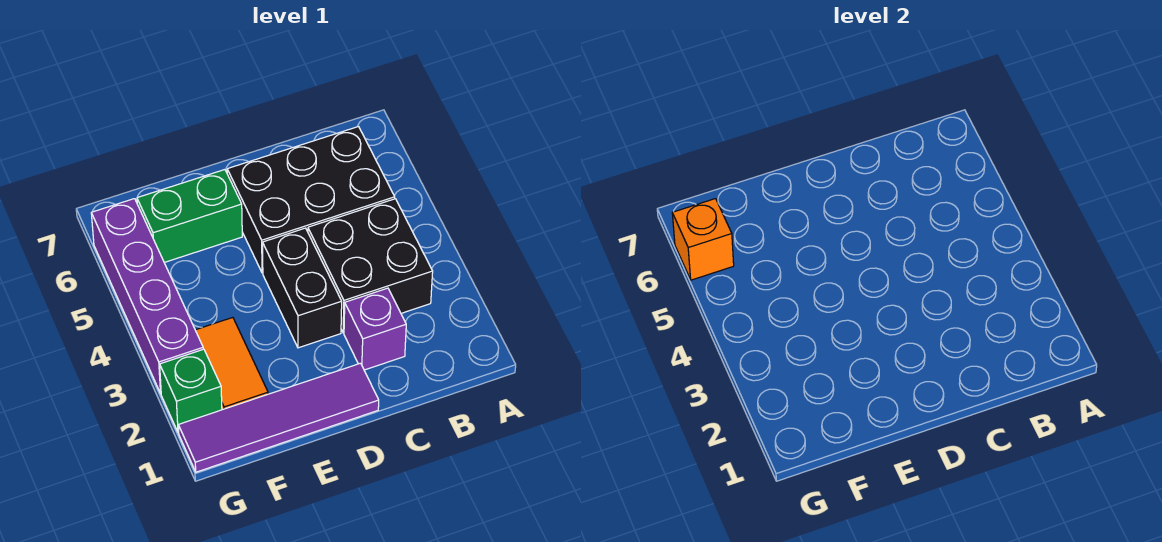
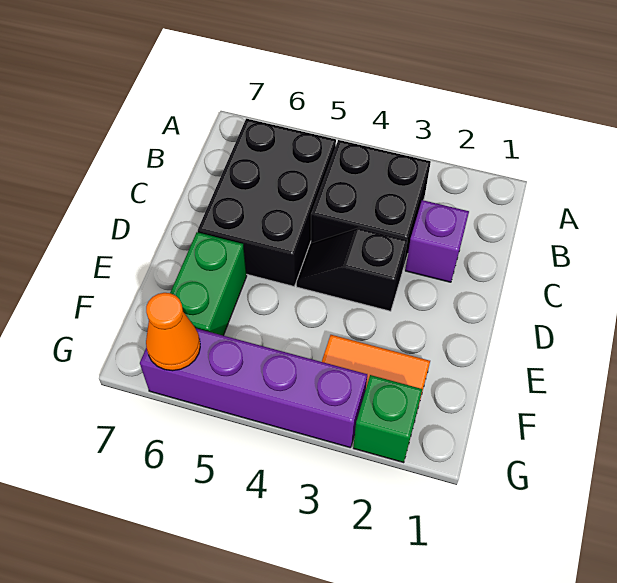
purple 1x4 tile [178,363,379,472] -> none
black 1x2 brick [263,228,342,348] -> black 1x2 slope [297,228,407,311]
orange 1x1 brick [672,199,734,280] -> orange 1x1 cone [146,293,200,371]

